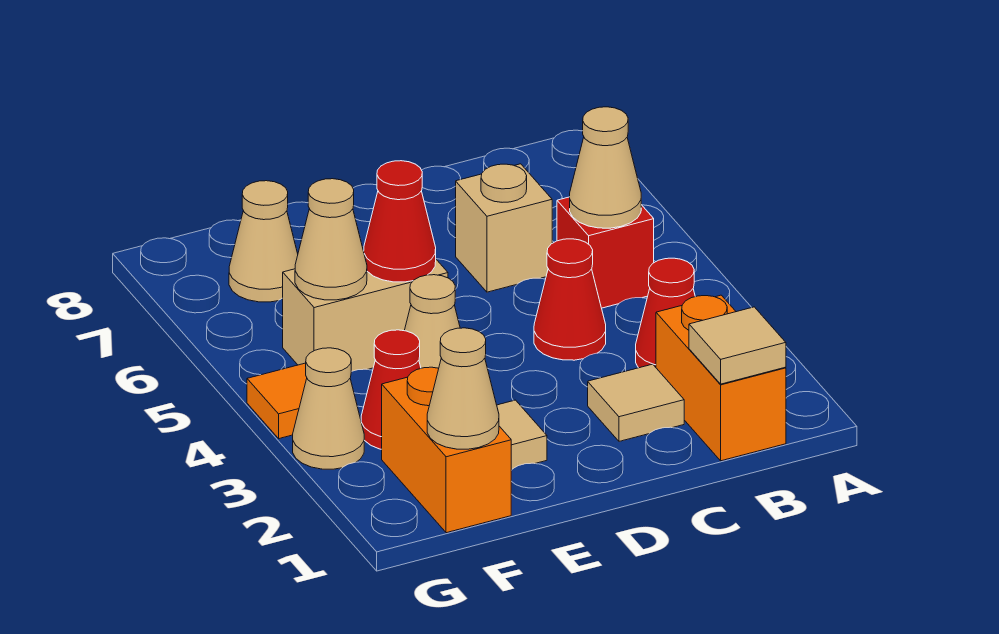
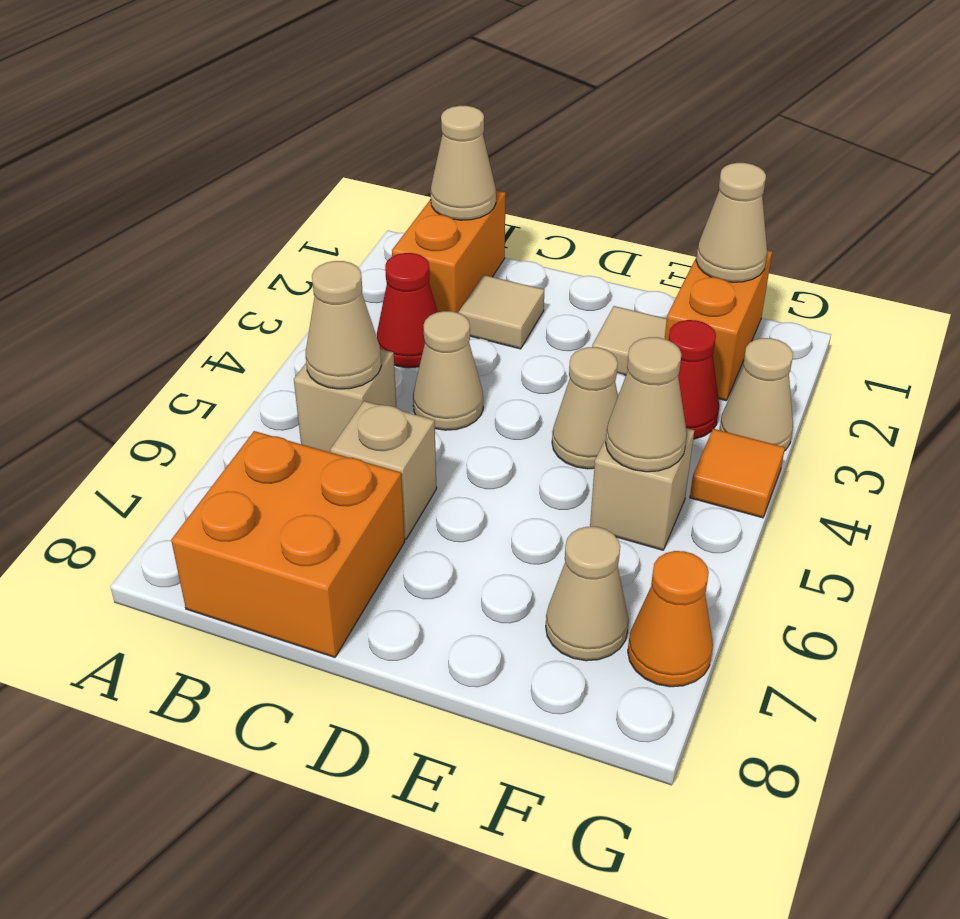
tan 1x1 tile [689,307,786,384] -> tan 1x1 cone [431,106,496,220]
red 1x1 brick [557,197,654,308] -> tan 1x1 brick [294,349,396,452]
none -> orange 2x2 brick [171,431,405,657]
red 1x1 cone [534,239,606,360] -> tan 1x1 cone [413,311,483,430]
tan 1x2 brick [283,260,448,371] -> tan 1x1 brick [590,428,694,550]
red 1x1 cone [364,161,436,282] -> none
none -> orange 1x1 cone [628,551,713,687]

